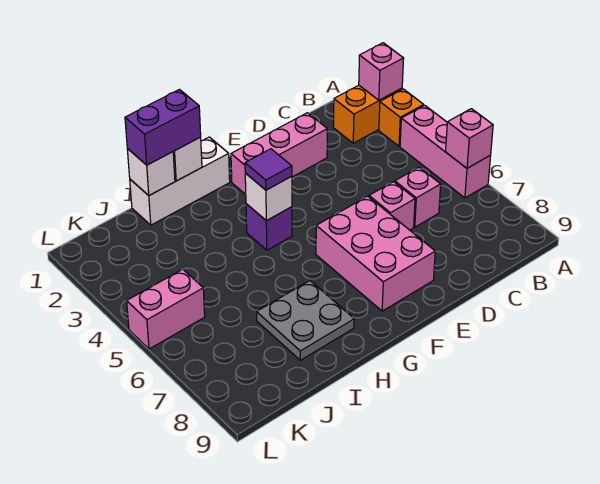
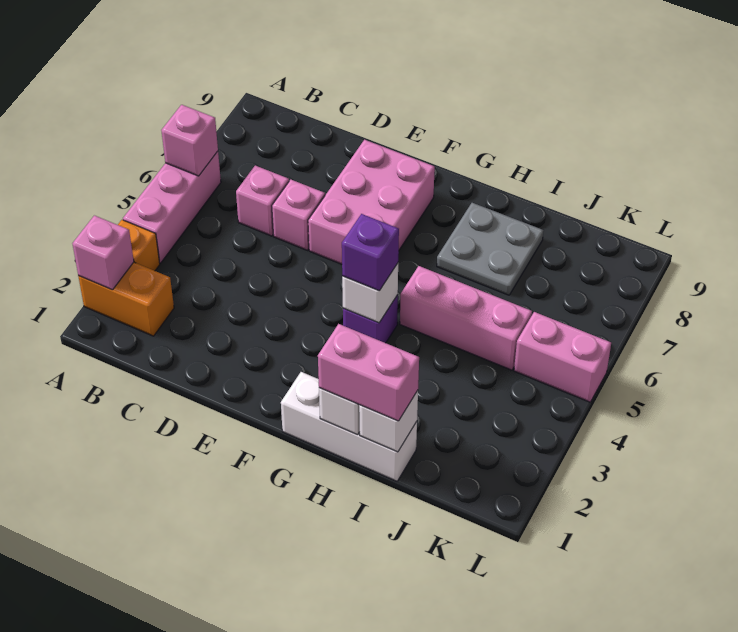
pink 1x3 brick [231,113,327,195] -> pink 1x3 brick moved to [400,266,532,370]
purple 1x1 tile [245,149,292,190] -> purple 1x1 brick [342,214,399,291]
purple 1x2 brick [125,90,201,165] -> pink 1x2 brick [318,324,419,421]

